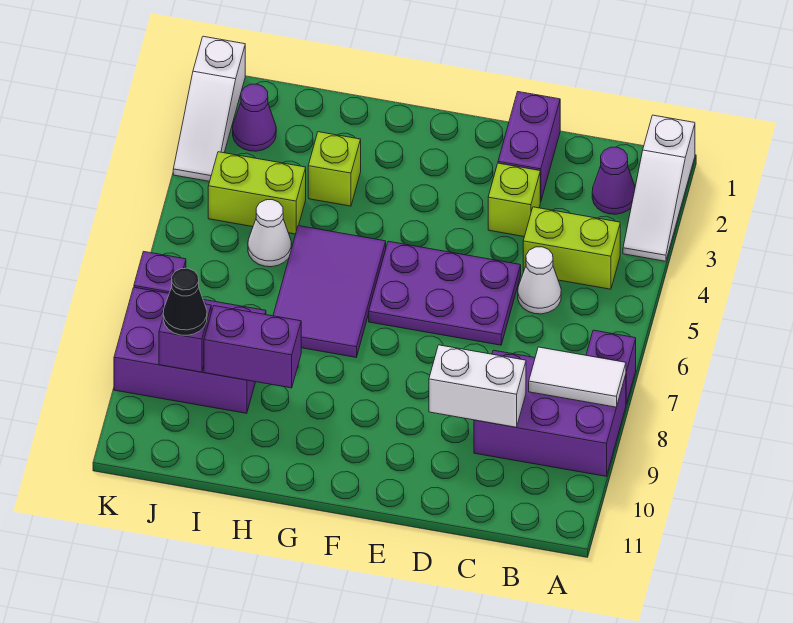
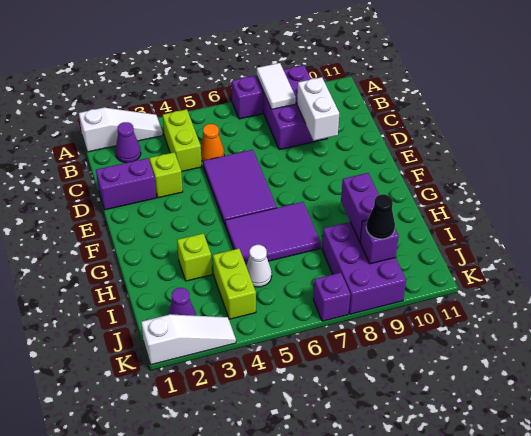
white 1x1 cone [518,247,561,314] -> orange 1x1 cone [201,124,224,161]
purple 2x3 plate [369,241,521,345] -> purple 2x3 tile [203,150,277,225]

